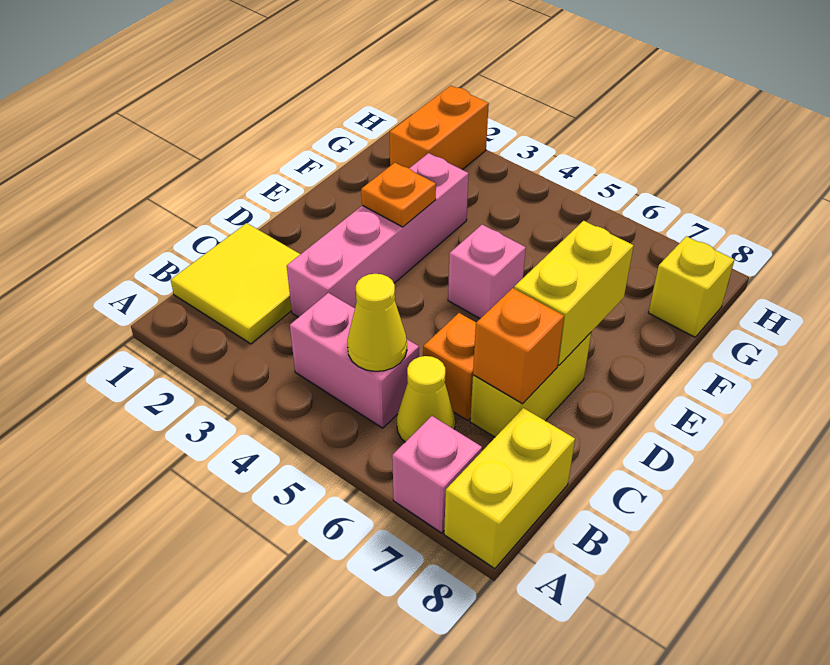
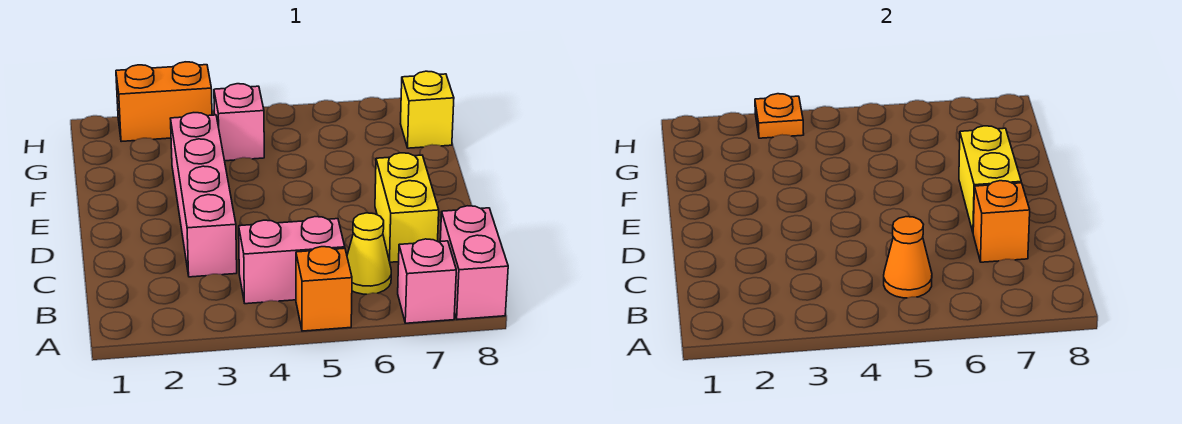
yellow 1x2 brick [444,408,575,569] -> pink 1x2 brick [440,206,508,319]
yellow 2x2 tile [171,223,300,344] -> none
yellow 1x1 cone [347,274,407,371] -> orange 1x1 cone [884,217,932,298]
orange 1x1 brick [423,313,476,421] -> orange 1x1 brick moved to [296,247,352,331]
orange 1x1 plate [361,163,436,227] -> orange 1x1 plate moved to [755,94,804,138]
pink 1x1 brick [448,225,526,318] -> pink 1x1 brick moved to [214,84,264,161]
orange 1x2 brick [390,86,489,170] -> orange 1x2 brick turned to [116,62,212,142]

